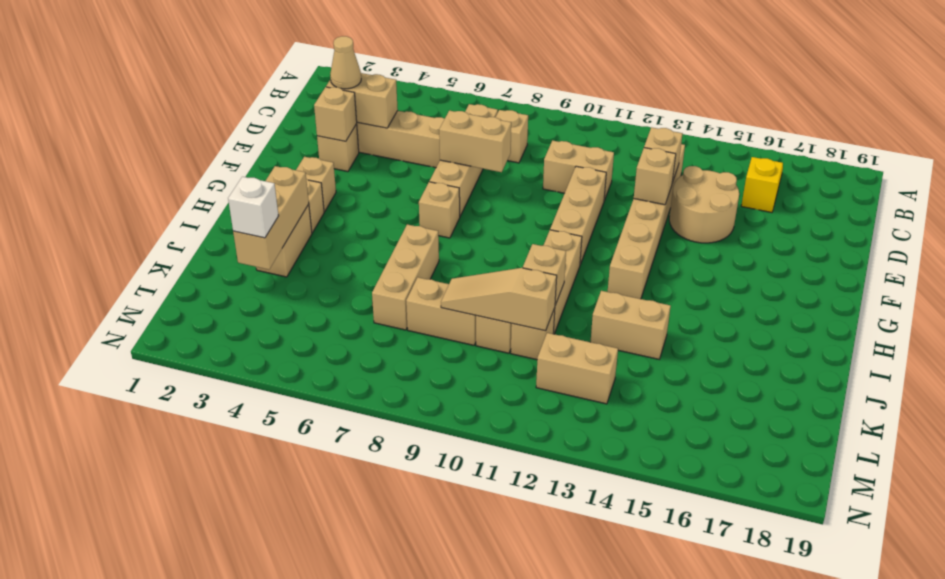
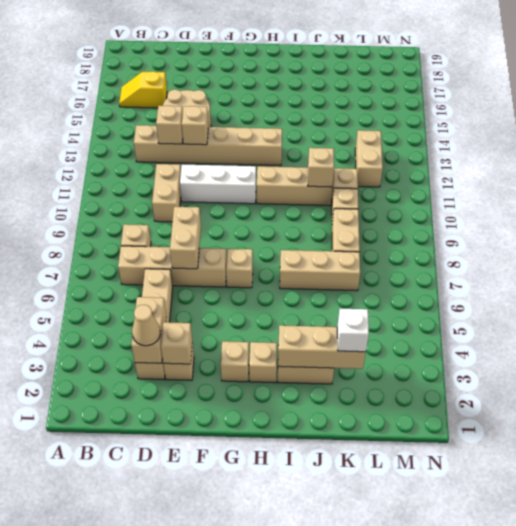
tan 1x3 brick [550,166,606,264] -> white 1x3 brick [180,165,256,204]
tan 1x2 brick [590,291,671,359] -> none
tan 1x3 slope [441,268,557,331] -> none

